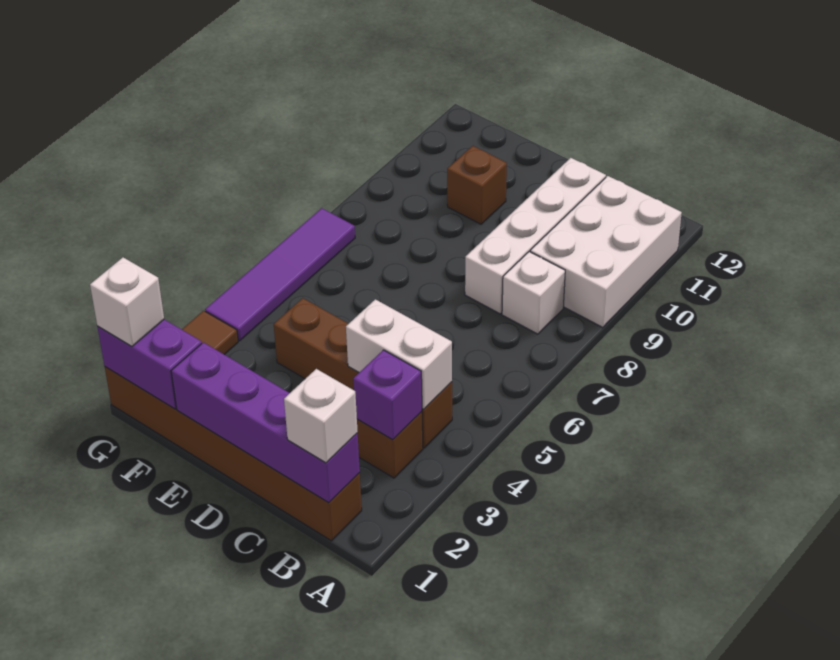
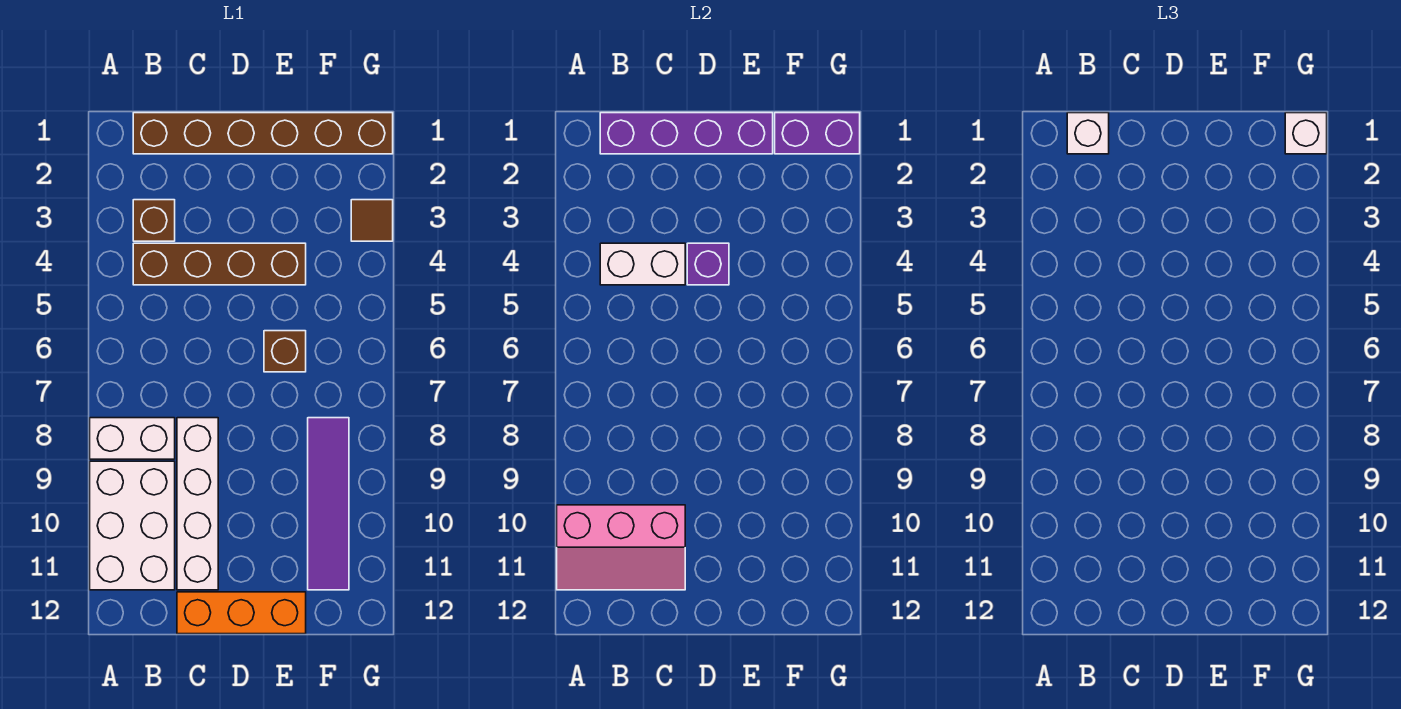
none -> pink 2x3 slope [557,505,685,590]
purple 1x1 brick [353,350,422,440] -> purple 1x1 brick moved to [687,243,729,285]
white 1x1 brick [502,252,565,334] -> white 1x2 brick [90,418,175,459]
none -> orange 1x3 brick [177,592,306,634]
brown 1x1 brick [447,146,507,224] -> brown 1x1 brick moved to [264,331,306,372]
purple 1x4 tile [205,208,355,341] -> purple 1x4 tile moved to [308,418,349,590]

